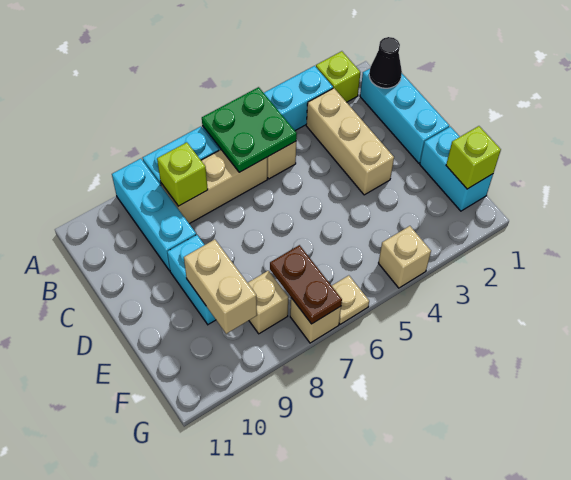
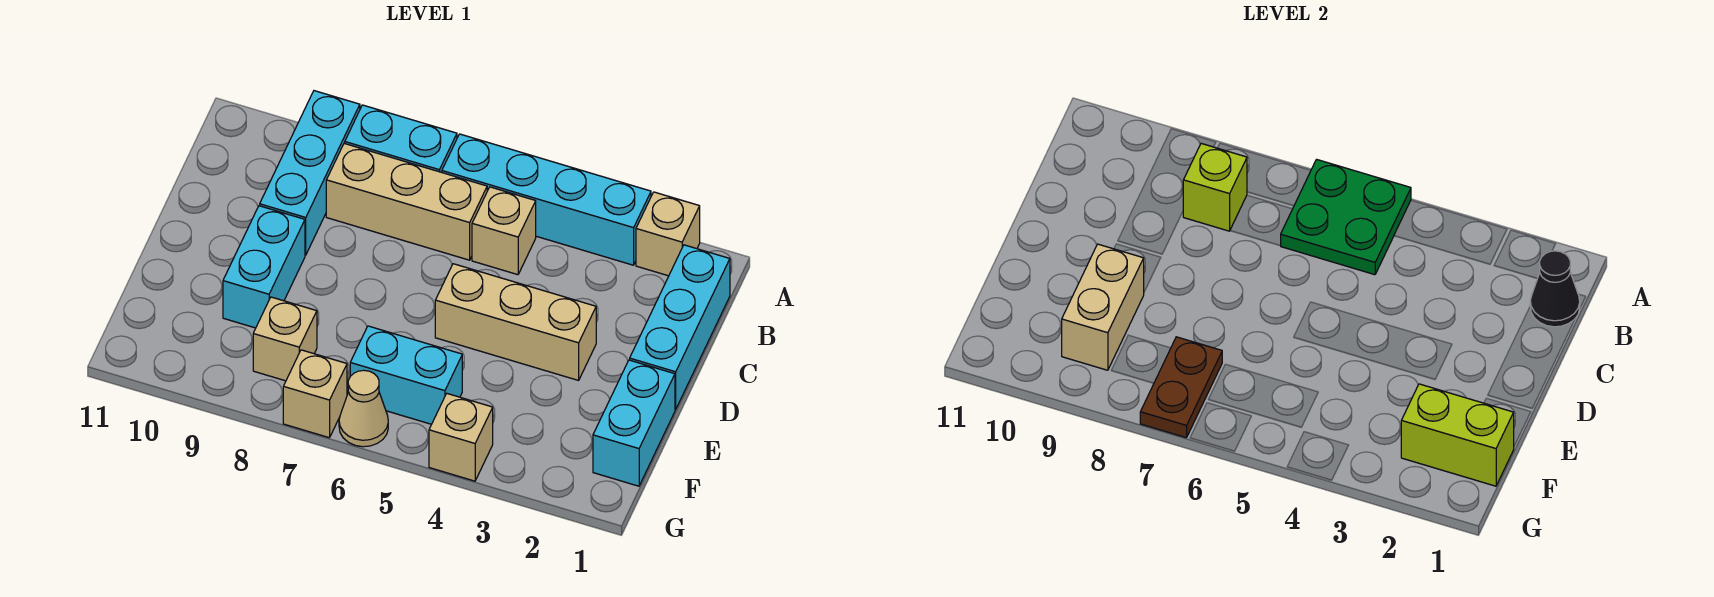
lime 1x1 brick [316,51,360,102] -> tan 1x1 brick [636,192,700,276]
tan 1x3 brick [306,88,394,195] -> tan 1x3 brick turned to [435,264,596,380]
lime 1x1 brick [446,126,501,189] -> lime 1x2 brick [1401,384,1514,486]
none -> cyan 1x2 brick [350,326,462,424]
tan 1x1 plate [332,275,369,324] -> tan 1x1 cone [339,370,388,447]

